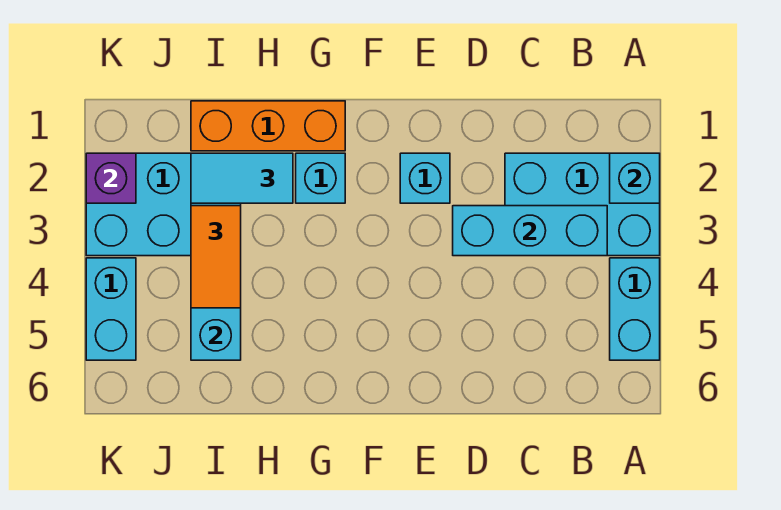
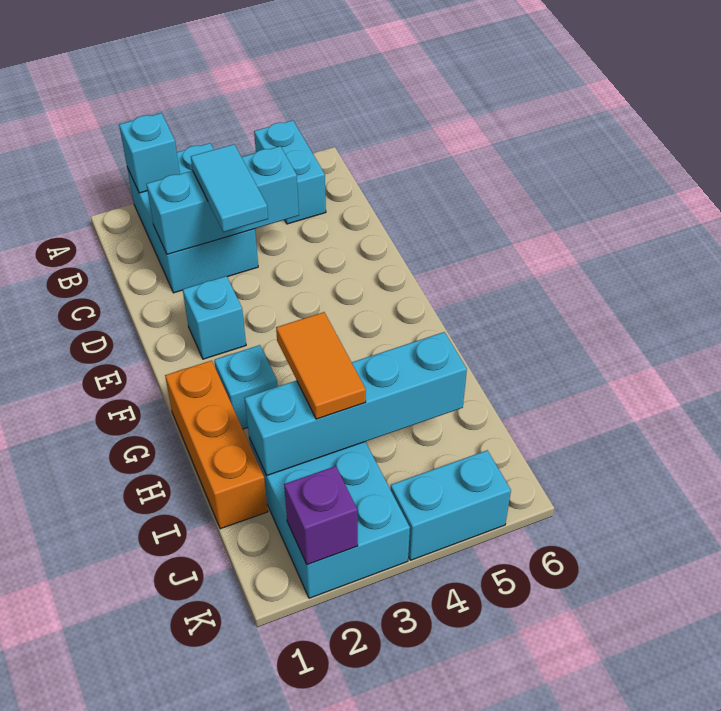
cyan 1x2 brick [610,258,660,360] -> cyan 1x2 brick turned to [254,120,326,224]
cyan 1x3 brick [453,206,607,256] -> cyan 1x3 brick turned to [146,146,299,254]
cyan 1x2 tile [191,153,293,203] -> cyan 1x2 tile moved to [191,144,268,232]
orange 1x2 tile [191,206,241,308] -> orange 1x2 tile turned to [276,312,366,419]

